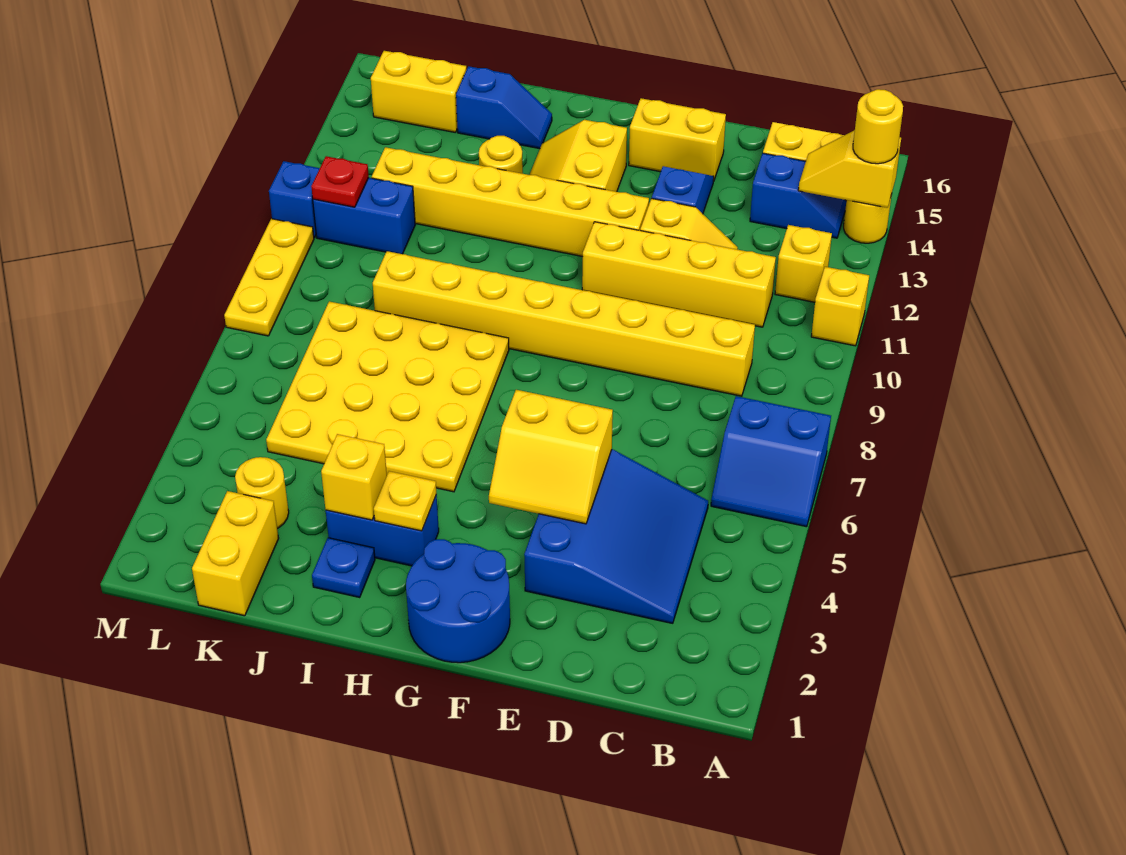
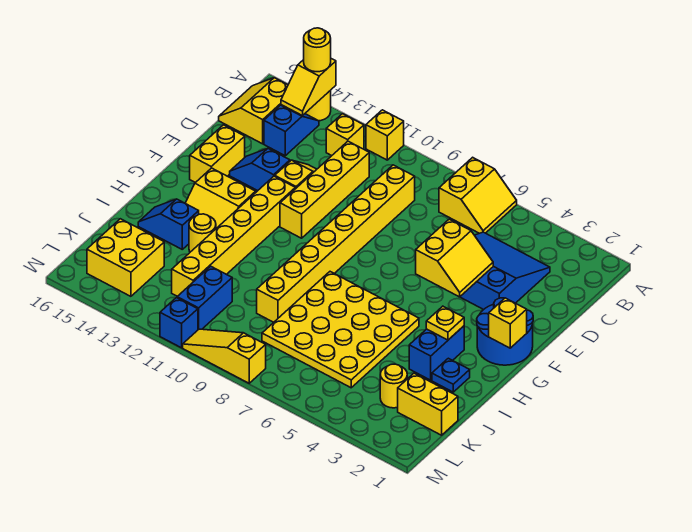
blue 2x2 slope [711,396,831,527] -> yellow 2x2 slope [439,157,517,233]
yellow 1x1 brick [321,434,387,520] -> yellow 1x1 brick moved to [489,298,527,348]
blue 1x2 slope [456,66,552,149] -> blue 1x2 slope turned to [138,199,199,249]
yellow 1x2 brick [371,51,466,132] -> yellow 2x2 brick [87,219,164,296]
red 1x1 plate [311,156,369,207] -> none
yellow 1x3 plate [224,219,314,336] -> yellow 1x3 slope [183,329,266,383]

